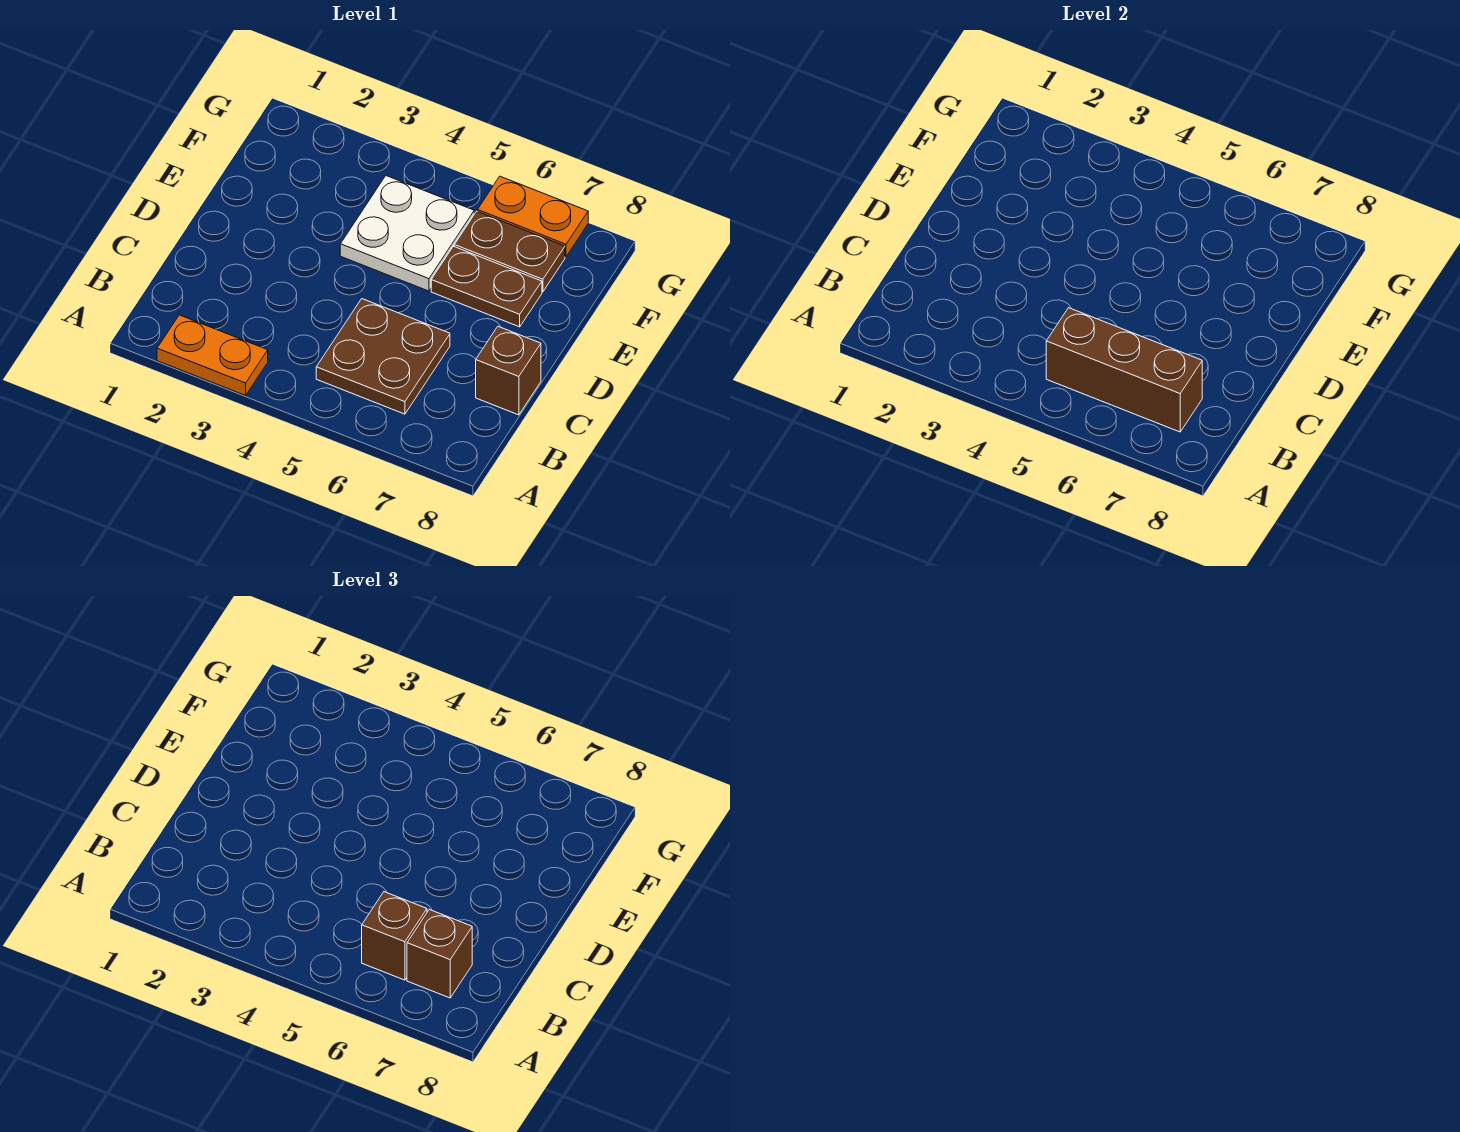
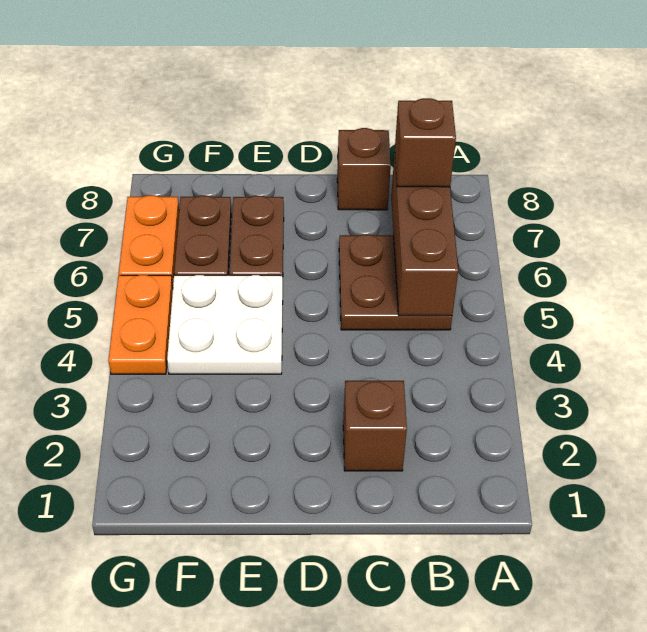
orange 1x2 plate [157,315,268,395] -> orange 1x2 plate moved to [109,275,173,374]
brown 1x1 brick [362,892,427,980] -> brown 1x1 brick moved to [343,381,407,471]

